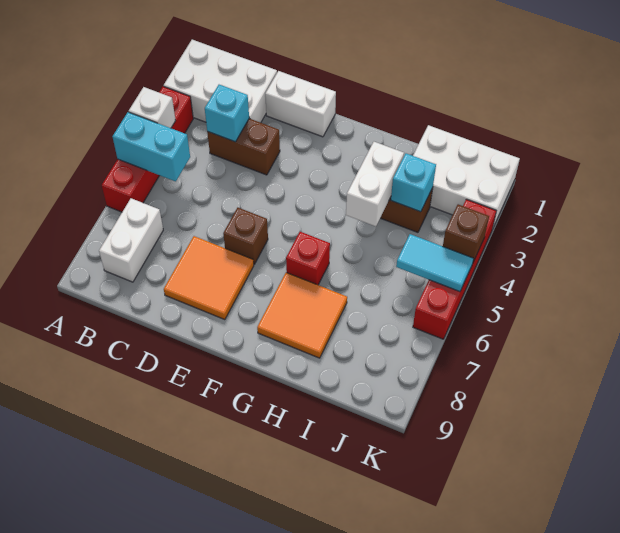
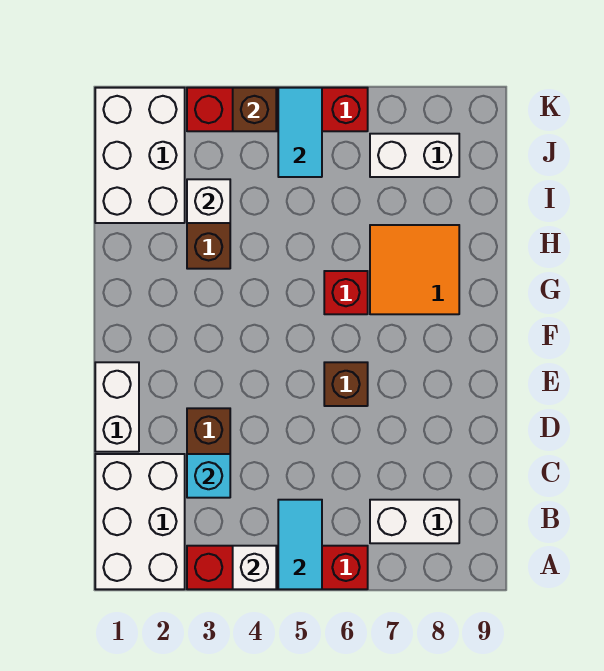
cyan 1x2 brick [112,112,190,181] -> cyan 1x2 tile [278,500,322,589]
orange 2x2 tile [164,236,254,320] -> none
white 1x2 brick [346,142,404,226] -> white 1x2 brick moved to [370,134,459,177]
cyan 1x1 brick [391,153,436,212] -> white 1x1 brick [187,179,230,223]

